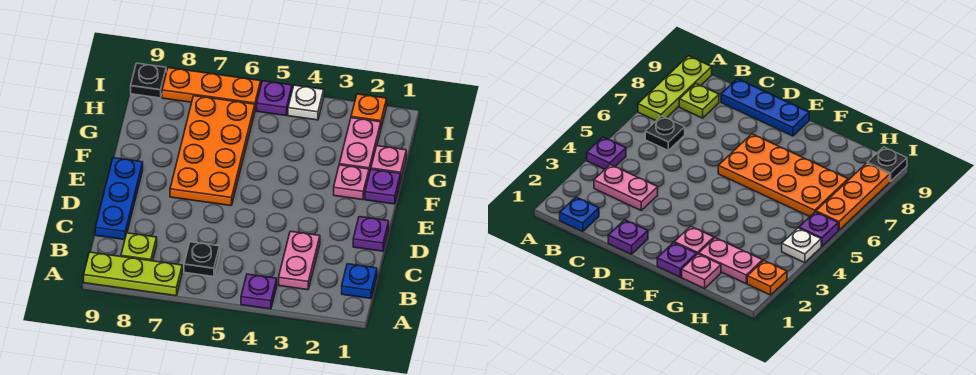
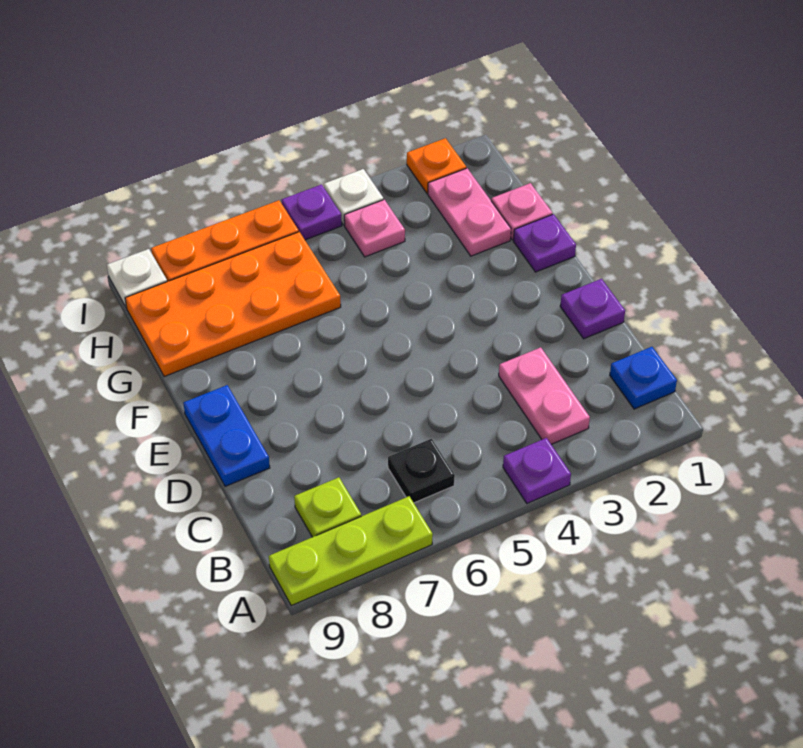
blue 1x3 plate [95,158,143,240] -> blue 1x2 plate [183,385,270,486]
orange 2x4 plate [170,96,255,206] -> orange 2x4 plate turned to [125,232,341,377]
pink 1x1 plate [334,165,369,200] -> pink 1x1 plate moved to [344,200,405,257]
black 1x1 plate [131,63,166,98] -> white 1x1 plate [107,249,167,308]

